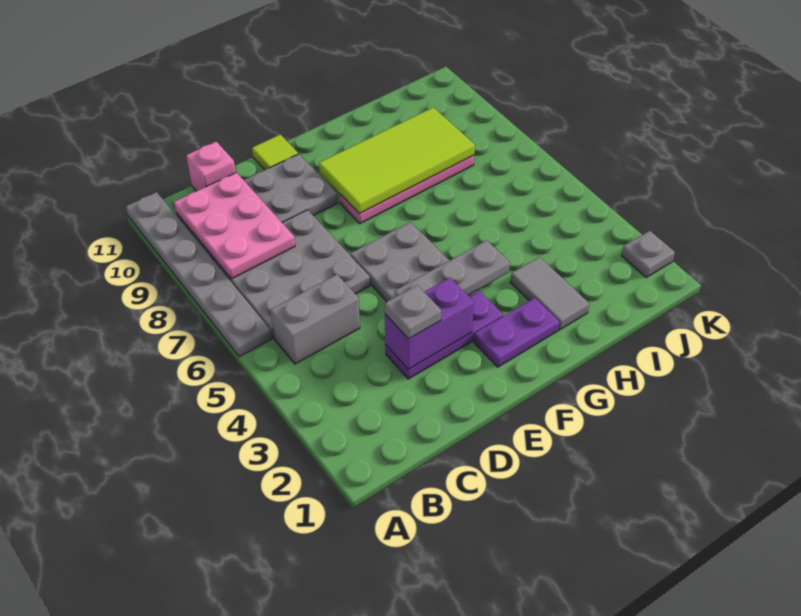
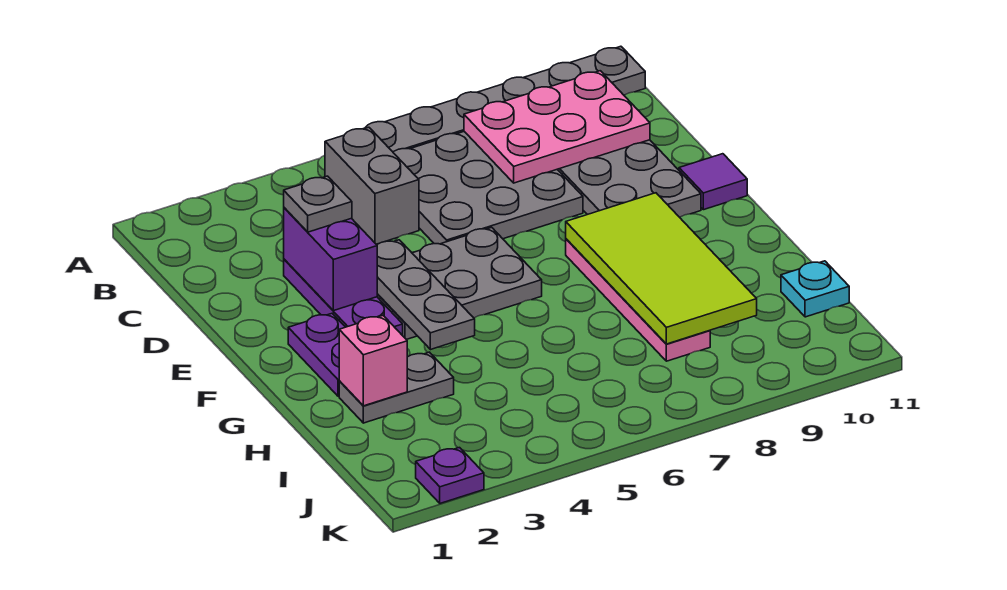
pink 1x1 brick [186,142,236,191] -> pink 1x1 brick moved to [339,316,407,406]
lime 1x1 tile [252,135,298,170] -> purple 1x1 tile [679,154,747,210]
grey 1x2 tile [510,257,589,330] -> grey 1x2 plate [339,352,454,423]
none -> cyan 1x1 plate [781,261,849,317]
grey 1x1 plate [621,231,675,277] -> purple 1x1 plate [416,448,484,503]

